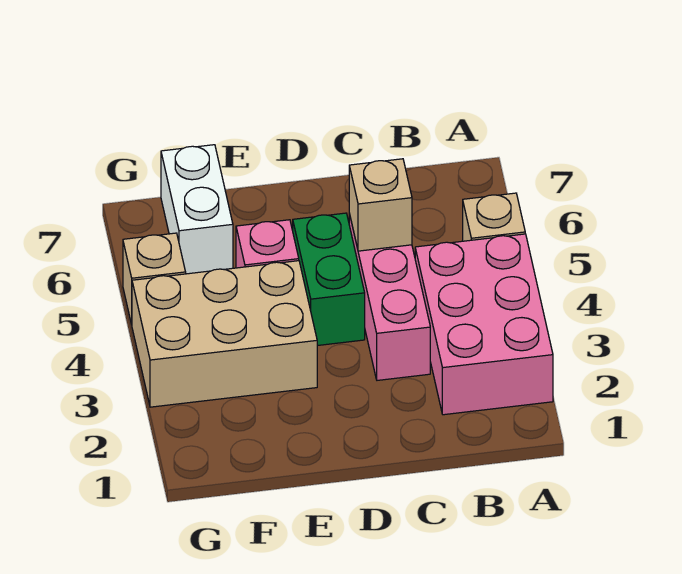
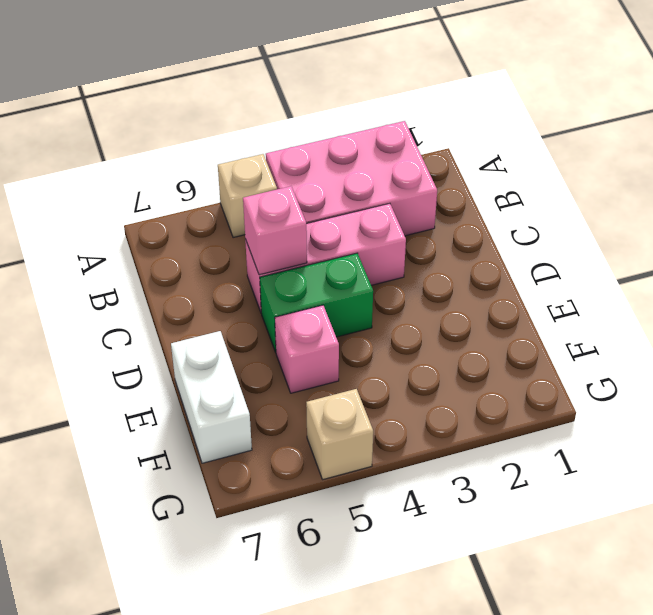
tan 1x1 brick [349,159,412,251] -> pink 1x1 brick [243,186,307,275]
tan 2x3 brick [132,261,317,407] -> none
white 1x2 brick [161,145,233,274] -> white 1x2 brick turned to [171,331,252,463]

